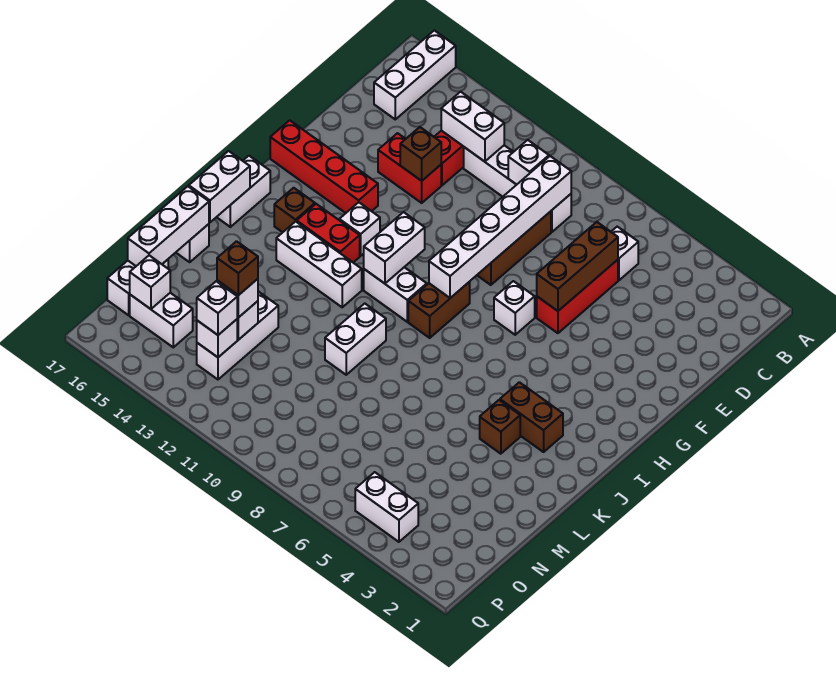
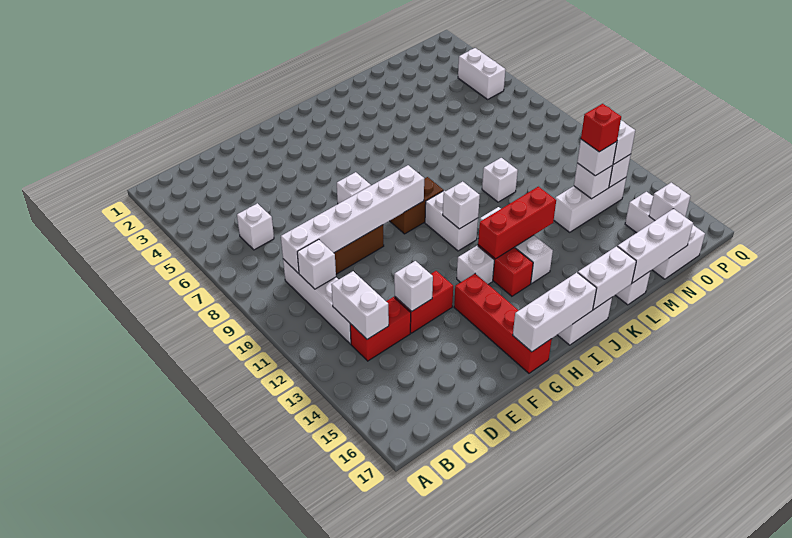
white 1x3 brick [374,30,456,119] -> white 1x3 brick moved to [513,272,597,352]
red 1x3 brick [537,260,618,333] -> red 1x3 brick moved to [478,187,556,259]
brown 1x3 brick [537,222,618,311] -> none
red 1x2 brick [378,133,441,203] -> red 1x2 brick turned to [395,271,453,333]
brown 1x1 brick [400,127,441,181] -> white 1x1 brick [394,261,433,311]
white 1x2 brick [364,212,425,284] -> white 1x1 brick [443,182,480,229]
brown 1x1 brick [274,188,315,232] -> none
brown 1x2 brick [500,382,563,452] -> none
brown 1x1 brick [480,400,520,454] -> none
white 1x2 brick [325,304,386,375] -> white 1x1 brick [482,158,518,202]
brown 1x1 brick [217,241,258,295] -> red 1x1 brick [581,104,621,152]

